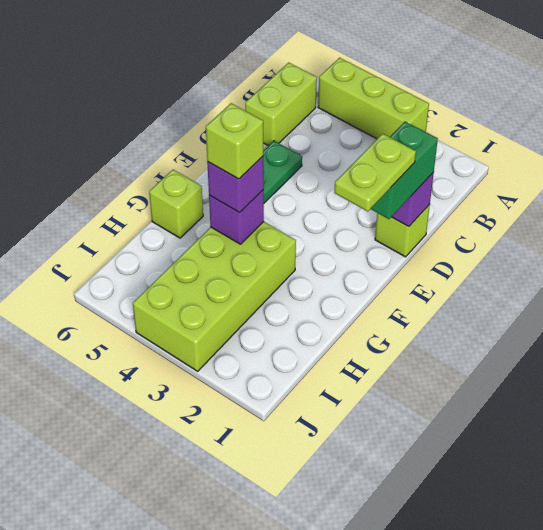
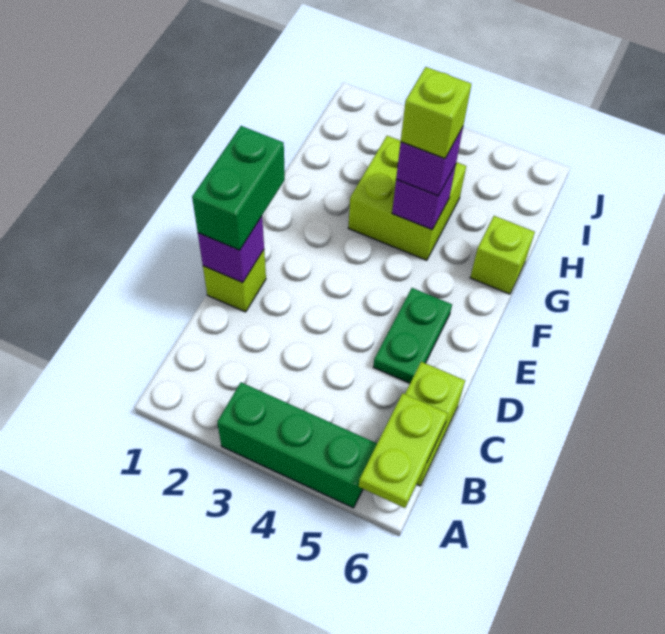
lime 1x3 brick [318,58,429,139] -> green 1x3 brick [217,383,377,508]
lime 1x2 plate [334,134,416,211] -> lime 1x2 plate moved to [359,393,448,508]
lime 2x4 brick [133,222,296,371] -> lime 2x2 brick [348,136,466,260]

